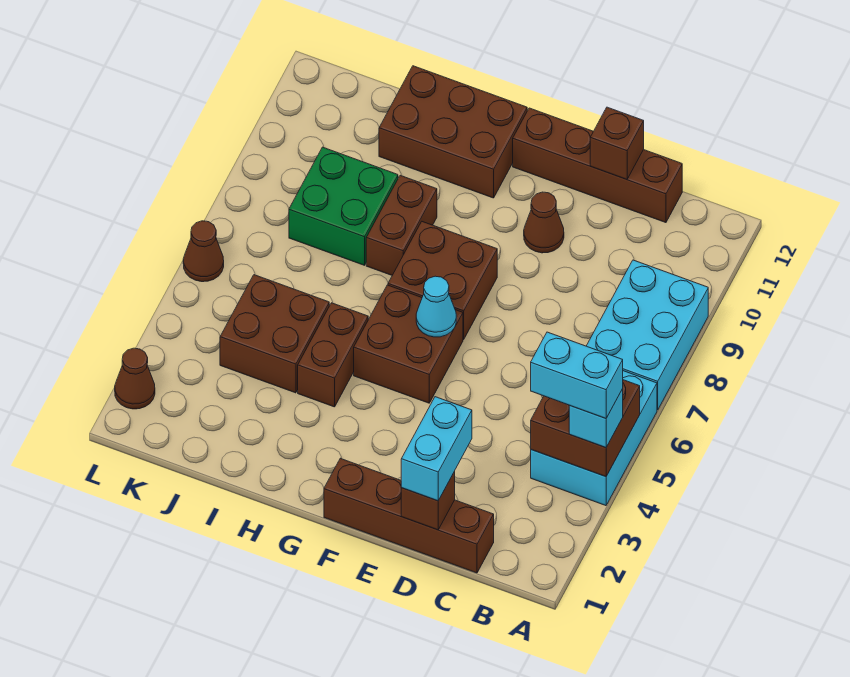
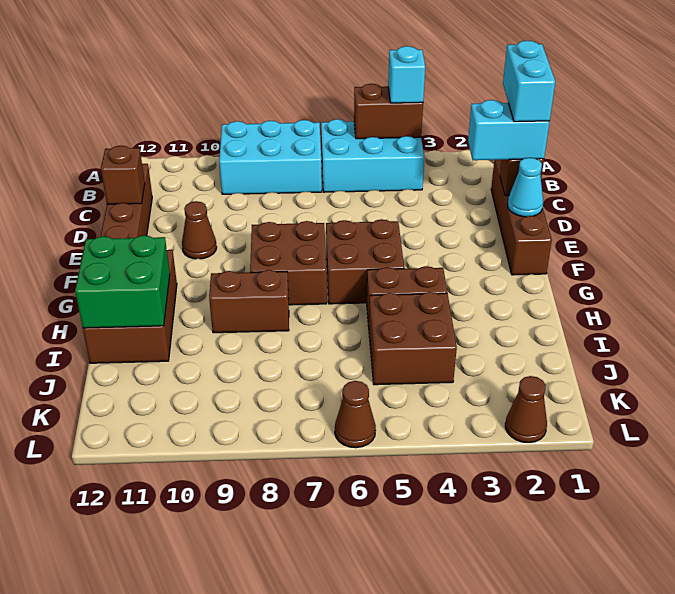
brown 2x2 brick [531,380,640,477] -> brown 1x2 brick [354,84,423,139]
cyan 1x2 brick [531,332,623,418] -> cyan 1x2 brick moved to [503,41,555,122]
cyan 1x1 cone [416,276,456,337] -> cyan 1x1 cone moved to [508,158,543,217]
green 2x2 brick [289,147,398,265] -> green 2x2 brick moved to [75,235,170,328]

